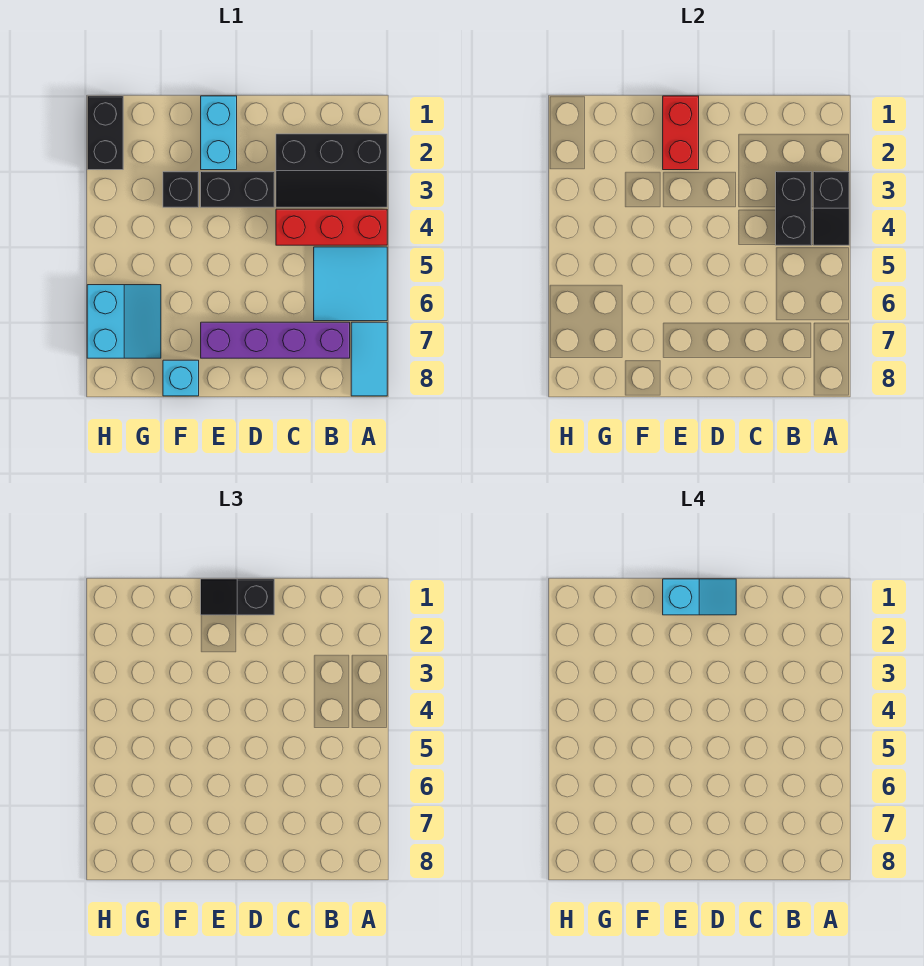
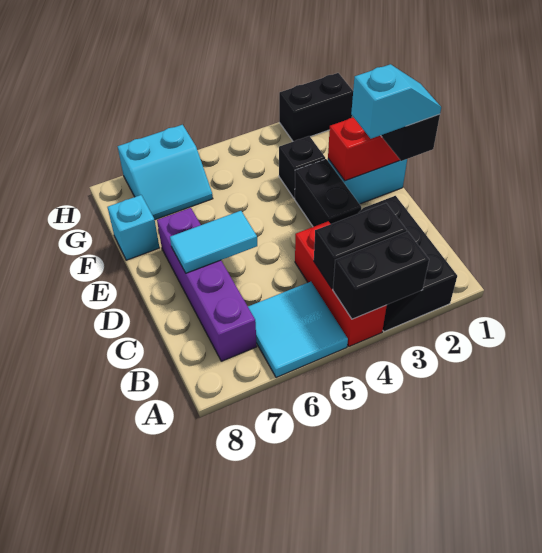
black 1x2 slope [813,172,849,245] -> black 1x2 brick [333,231,429,319]
cyan 1x2 tile [351,322,387,396] -> cyan 1x2 tile moved to [170,211,257,273]
cyan 1x2 slope [663,579,736,615] -> cyan 1x2 slope turned to [351,64,441,139]

